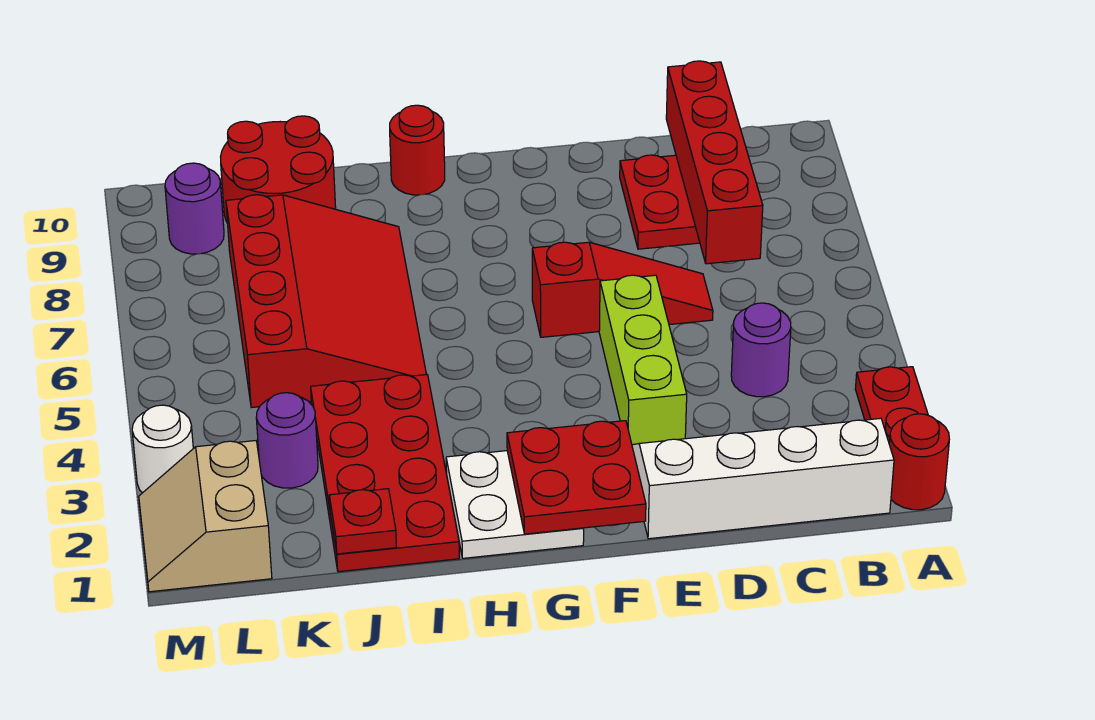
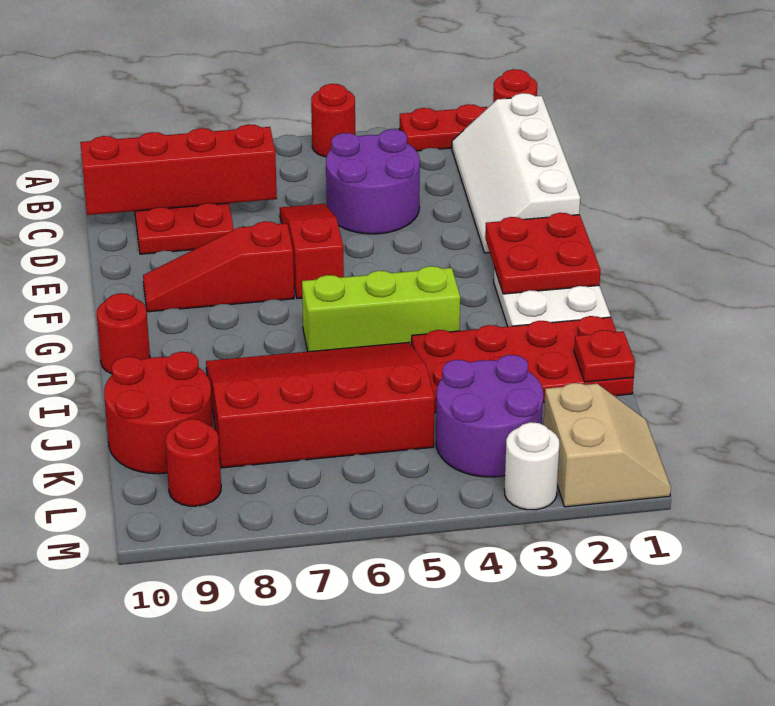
none -> red 1x1 round brick [311,84,355,157]
purple 1x1 round brick [731,303,791,397] -> purple 2x2 round brick [326,129,420,234]
lime 1x3 brick [599,275,687,445] -> lime 1x3 brick moved to [302,266,460,352]
none -> red 1x3 slope [143,221,294,312]
purple 1x1 round brick [256,393,318,488] -> purple 2x2 round brick [436,355,543,477]
tan 2x2 slope [139,441,272,592] -> tan 2x2 slope turned to [543,383,671,507]
purple 1x1 round brick [165,163,224,254] -> red 1x1 round brick [165,419,221,506]

